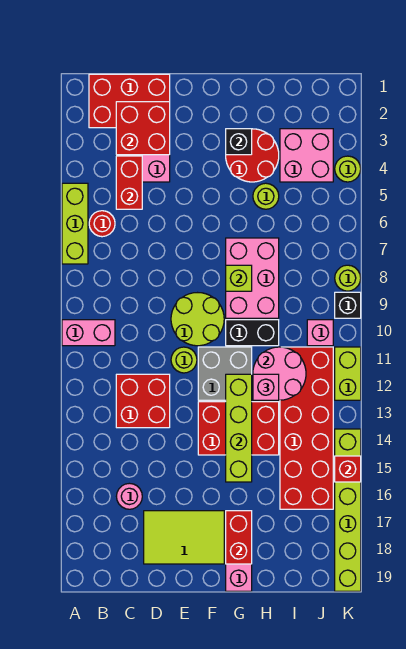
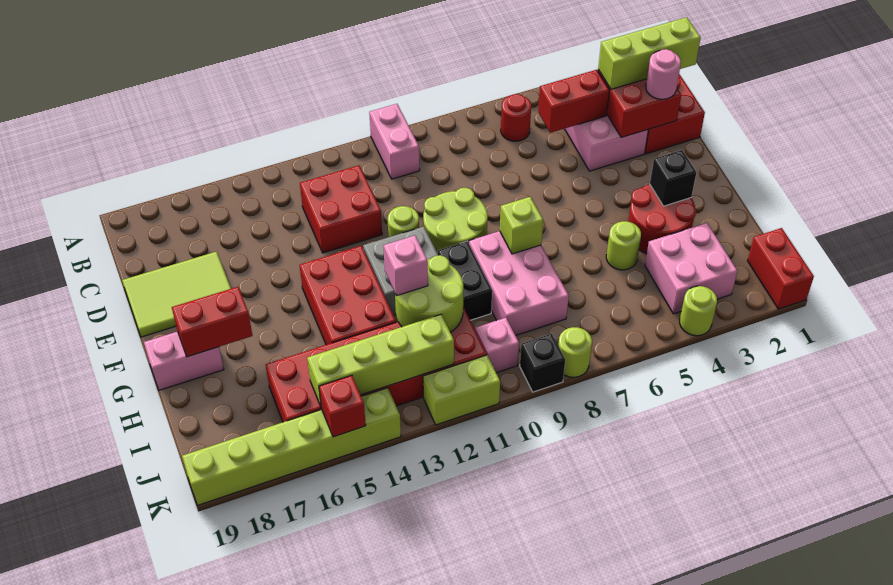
lime 1x3 brick [62,183,88,264] -> lime 1x3 brick moved to [598,17,701,89]
pink 1x1 round brick [116,483,142,509] -> pink 1x1 round brick moved to [646,49,681,99]
lime 2x3 tile [144,511,224,564] -> lime 2x3 tile turned to [122,252,231,337]
pink 2x3 brick [226,238,279,318] -> pink 2x3 brick turned to [469,231,569,336]
lime 1x4 brick [226,374,252,482] -> lime 1x4 brick moved to [307,315,454,408]
pink 2x2 round brick [253,347,306,400] -> lime 2x2 round brick [395,255,463,332]
none -> red 1x2 brick [748,228,814,309]

